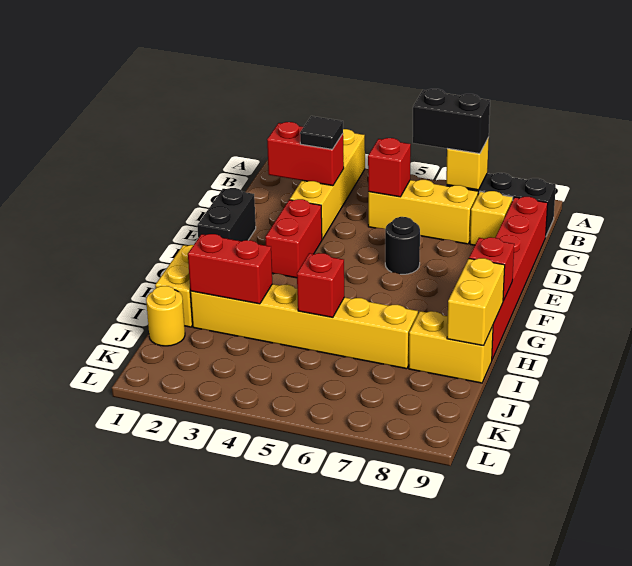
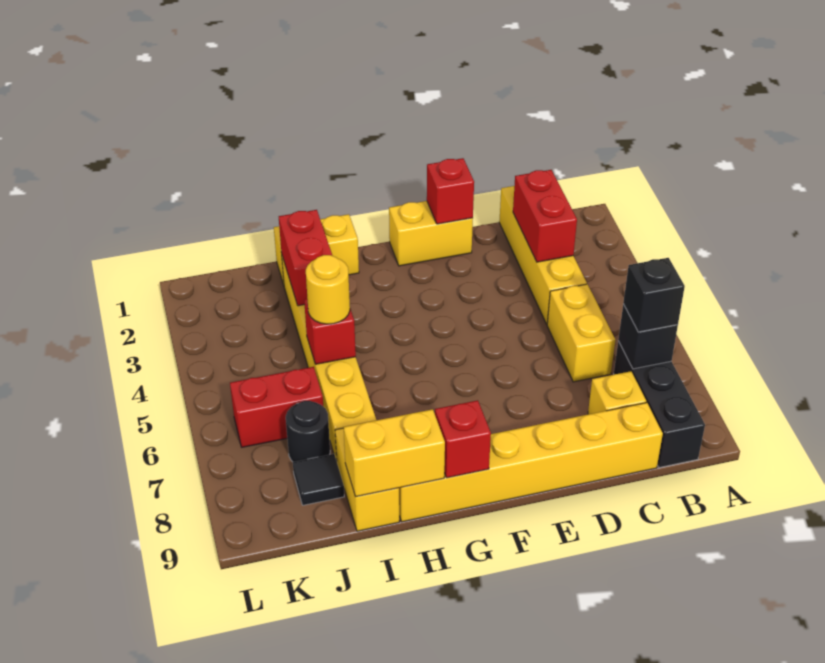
yellow 1x4 brick [290,129,365,239] -> yellow 1x4 brick turned to [499,186,587,324]
black 1x2 brick [413,89,490,154] -> black 1x1 brick [623,258,685,332]
yellow 1x1 brick [446,138,489,190] -> black 1x1 brick [618,304,678,369]
black 1x1 tile [300,116,343,149] -> black 1x1 tile moved to [293,454,344,505]
yellow 1x3 brick [368,180,478,244] -> yellow 1x2 brick [547,284,615,382]
red 1x1 brick [368,138,411,197] -> red 1x1 brick moved to [427,158,474,224]
red 1x6 brick [492,197,548,359] -> yellow 1x6 brick [399,403,663,522]
black 1x2 brick [197,188,256,241] -> yellow 1x2 brick [389,201,473,266]
red 1x2 brick [265,199,322,278] -> red 1x2 brick moved to [230,367,323,447]
black 1x1 round brick [385,217,420,274] -> black 1x1 round brick moved to [286,401,330,462]
yellow 1x1 round brick [146,286,185,346] -> yellow 1x1 round brick moved to [306,255,350,324]

